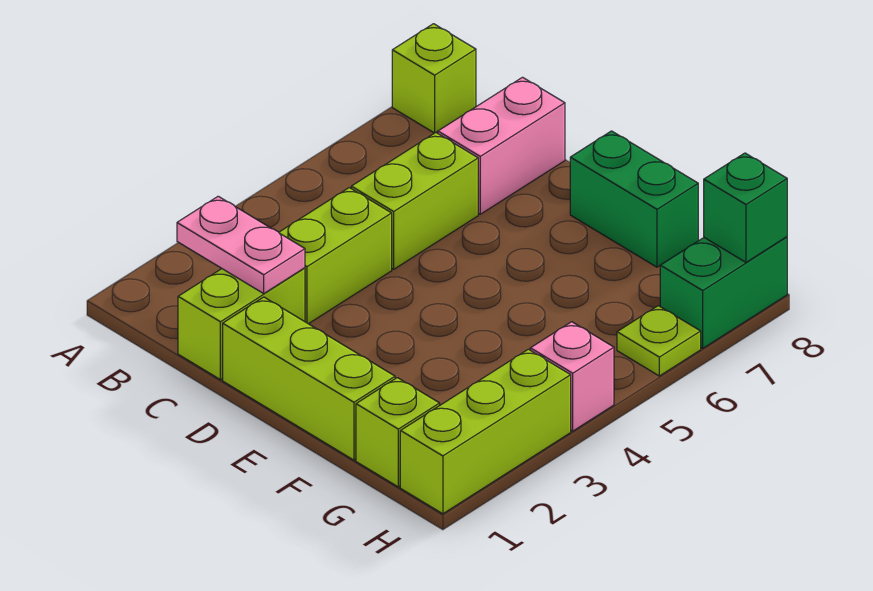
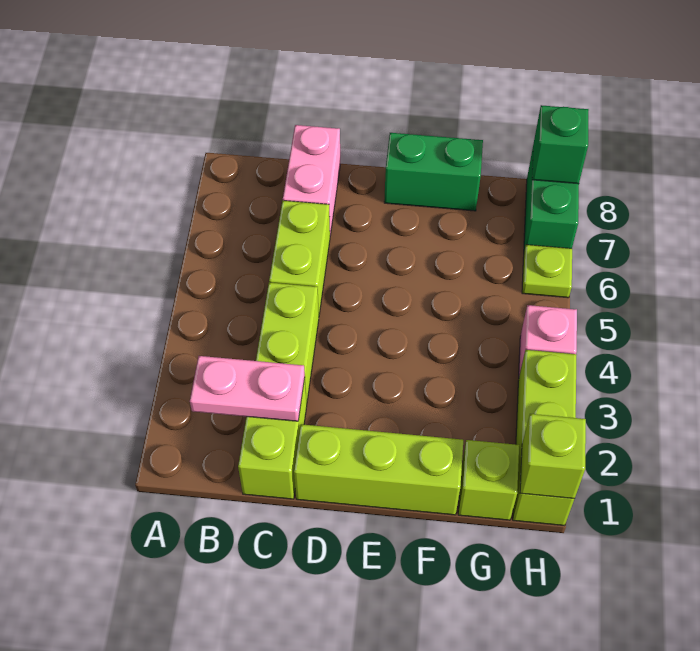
lime 1x1 brick [392,24,476,133] -> lime 1x1 brick moved to [520,414,586,499]

